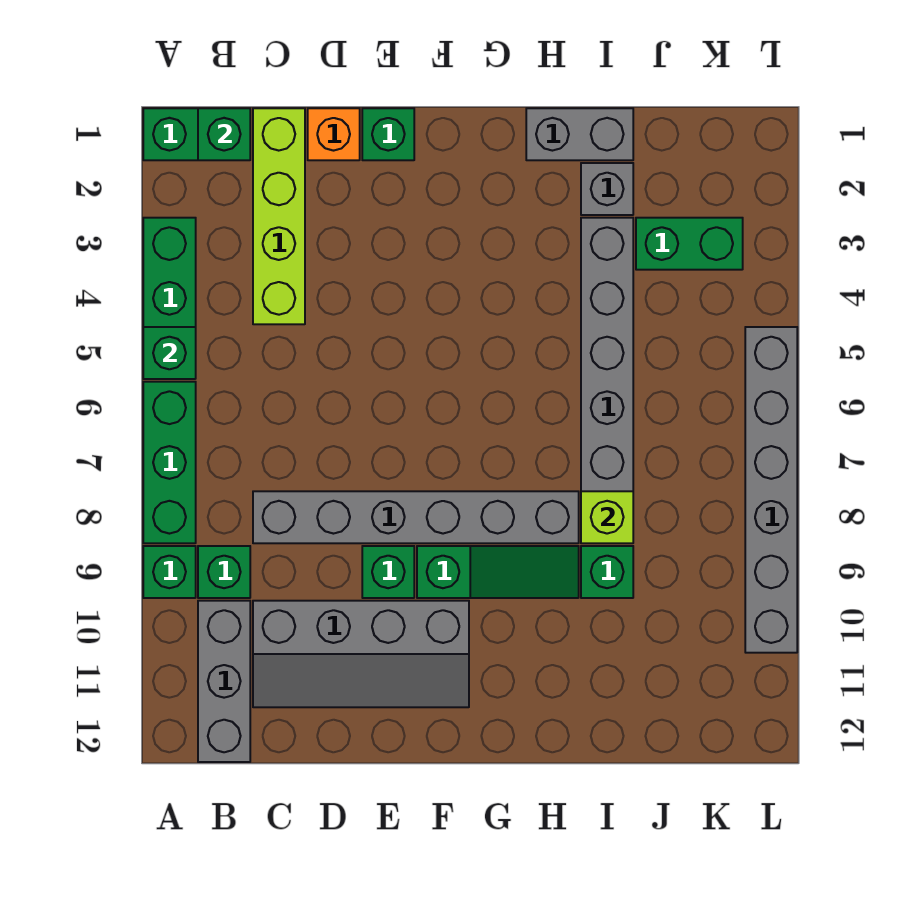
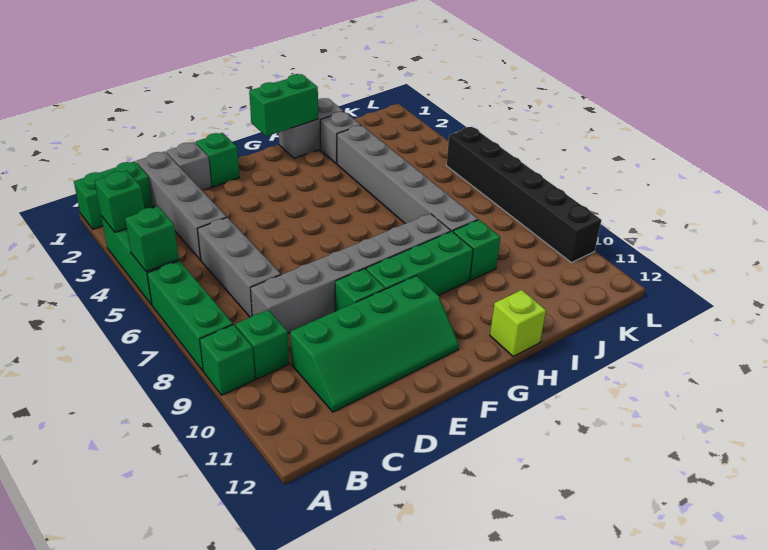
green 1x1 brick [198,108,250,160] -> green 1x1 brick moved to [95,170,145,232]
grey 1x3 brick [198,601,250,762] -> grey 1x3 brick moved to [197,217,281,317]
lime 1x4 brick [253,108,305,324] -> grey 1x4 brick [137,152,227,260]
grey 2x4 slope [253,601,469,707] -> green 2x4 slope [290,276,459,412]
orange 1x1 brick [308,108,360,160] -> grey 1x1 brick [166,142,211,190]
green 1x3 slope [417,546,579,598] -> green 1x3 brick [366,231,473,295]
lime 1x1 brick [581,491,633,543] -> lime 1x1 brick moved to [490,290,546,357]
green 1x2 brick [636,218,743,270] -> green 1x2 brick moved to [249,74,318,136]
grey 1x6 brick [745,327,797,653] -> black 1x6 brick [446,127,601,262]

